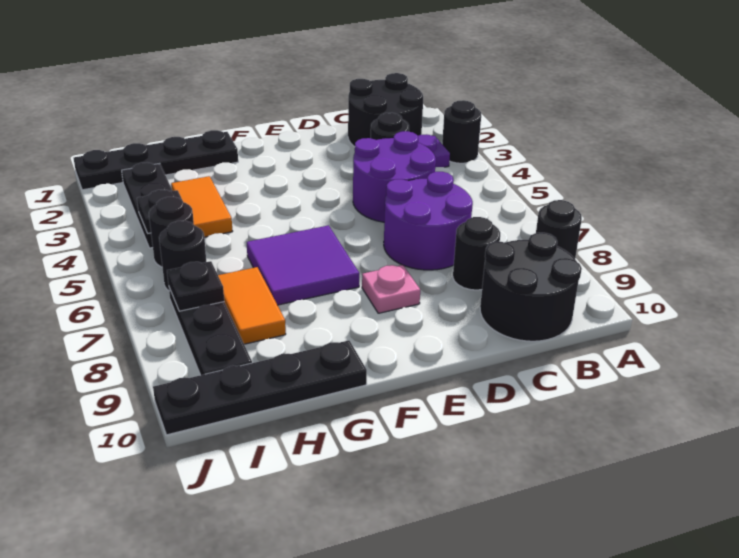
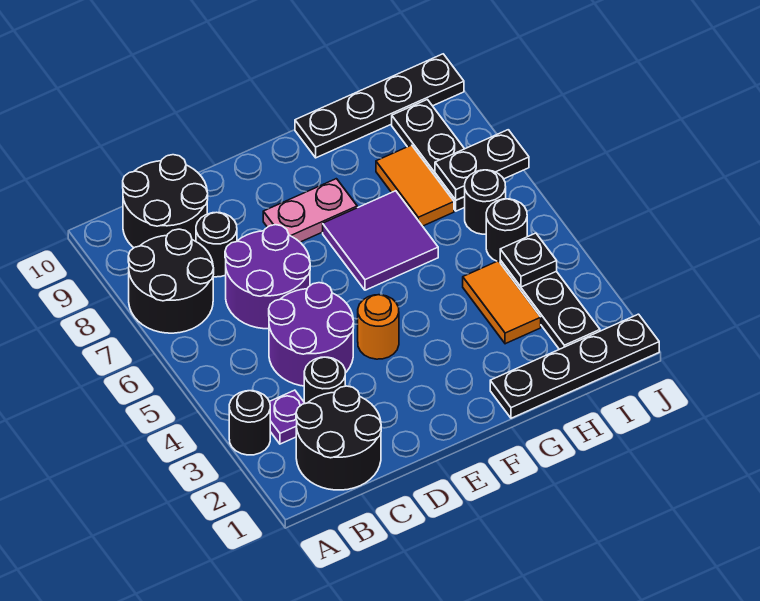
black 1x1 round brick [536,200,582,258] -> black 2x2 round brick [128,229,214,333]
none -> orange 1x1 round brick [358,295,399,359]
pink 1x1 plate [362,265,420,313] -> pink 1x2 plate [263,179,357,242]
black 1x1 plate [167,261,224,311] -> black 1x2 plate [435,130,529,200]

